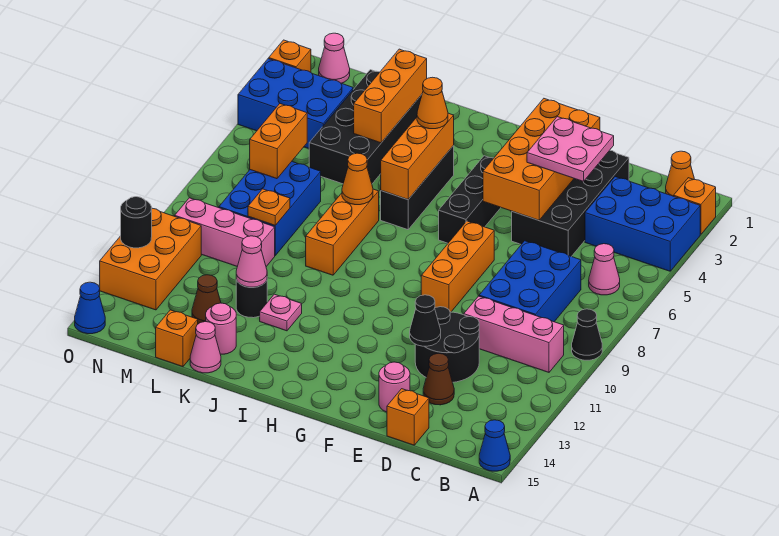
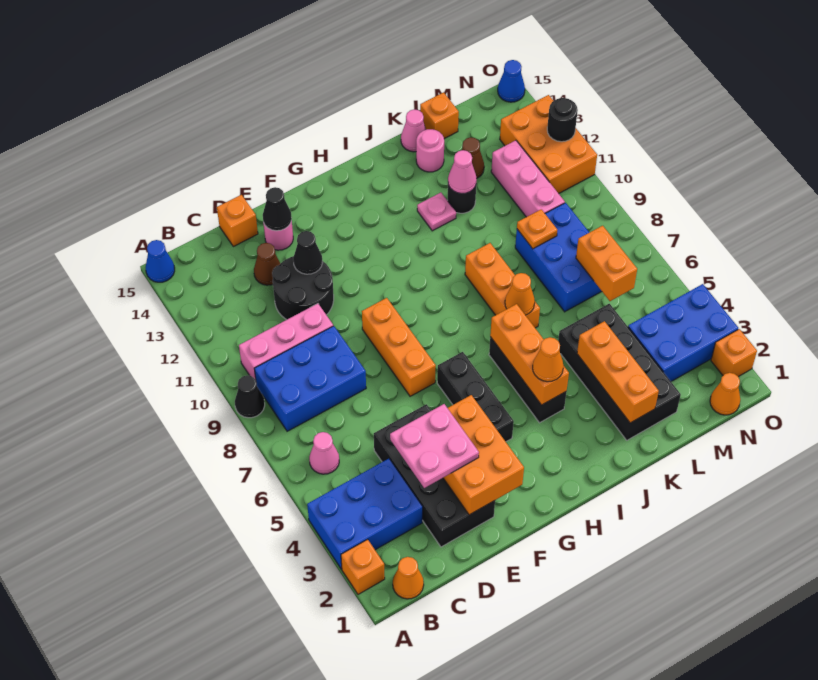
blue 2x3 brick [479,241,581,322] -> blue 2x3 brick turned to [254,326,366,431]
orange 2x4 brick [483,99,600,220] -> orange 2x3 brick [443,395,524,515]
none -> black 1x1 cone [263,187,292,231]
pink 1x3 brick [175,198,275,267] -> pink 1x3 brick turned to [491,140,565,217]
pink 1x1 cone [319,33,350,83] -> orange 1x1 cone [710,373,740,415]

